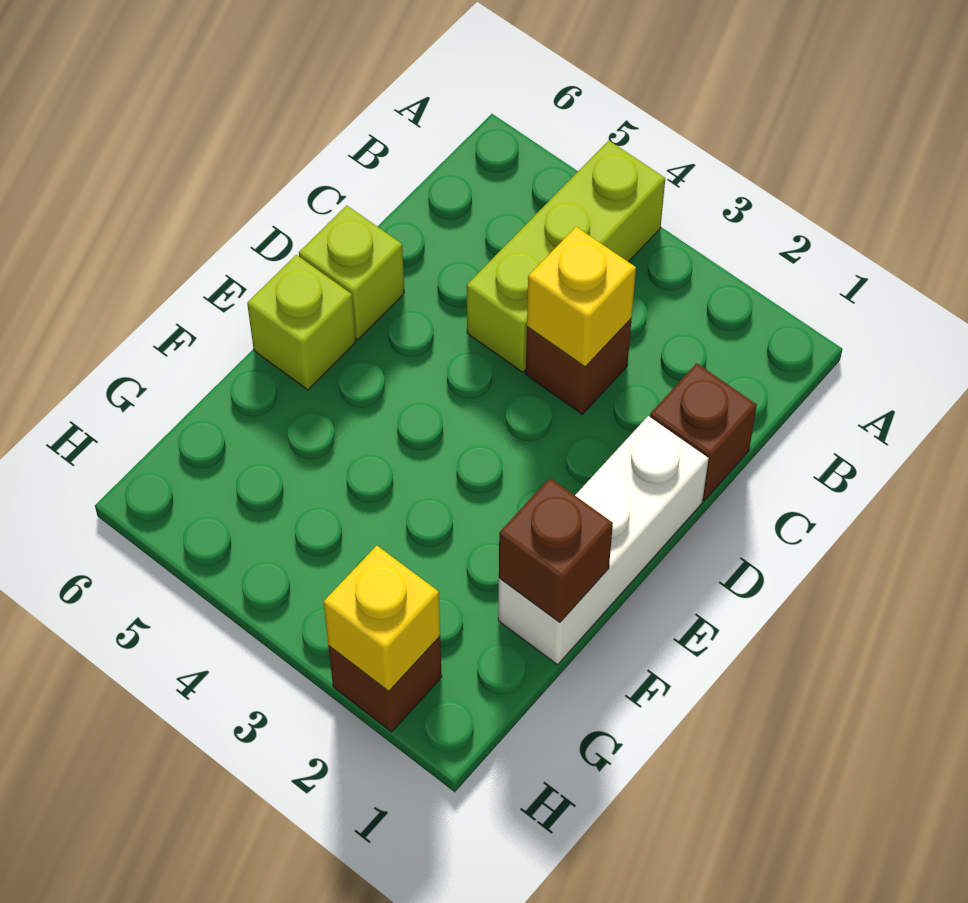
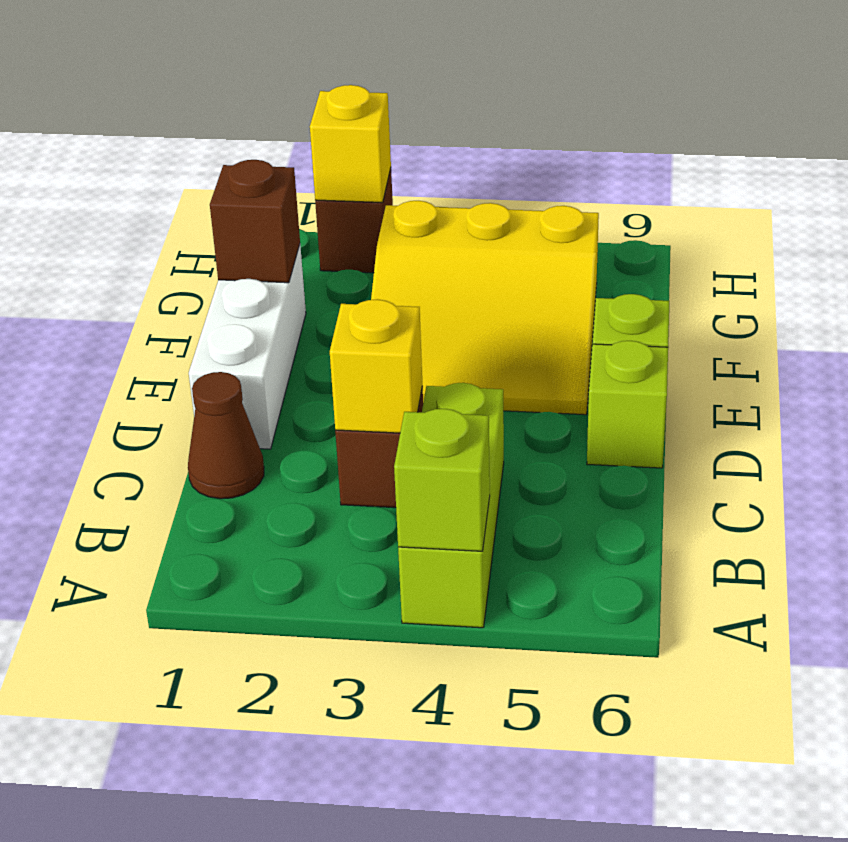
none -> lime 1x1 brick [394,409,490,551]
brown 1x1 brick [650,363,757,500] -> brown 1x1 cone [188,372,264,499]
none -> yellow 3x3 slope [371,201,599,415]

